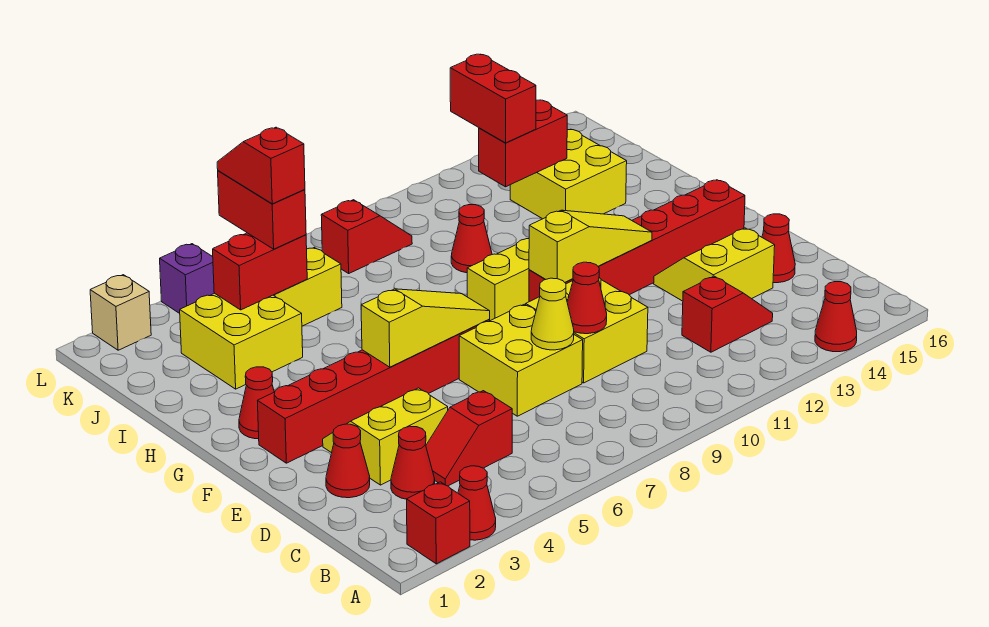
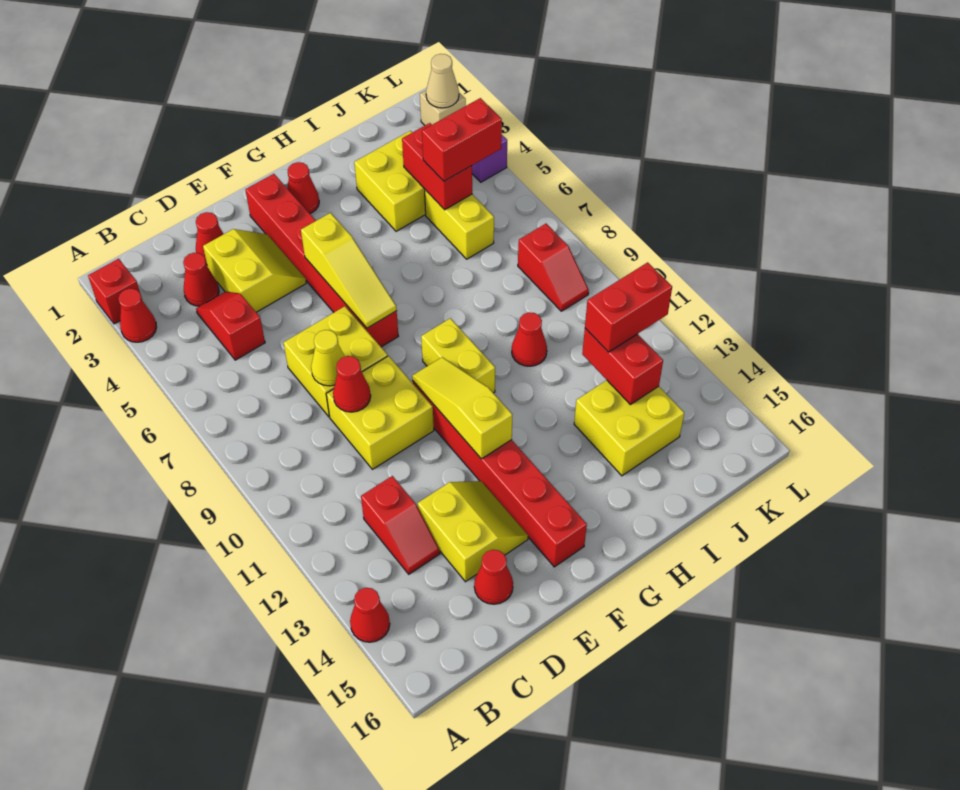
yellow 1x3 slope [529,210,652,282] -> yellow 1x3 slope turned to [412,357,512,459]
red 1x2 slope [217,127,305,204] -> none
none -> tan 1x1 cone [426,54,459,108]

